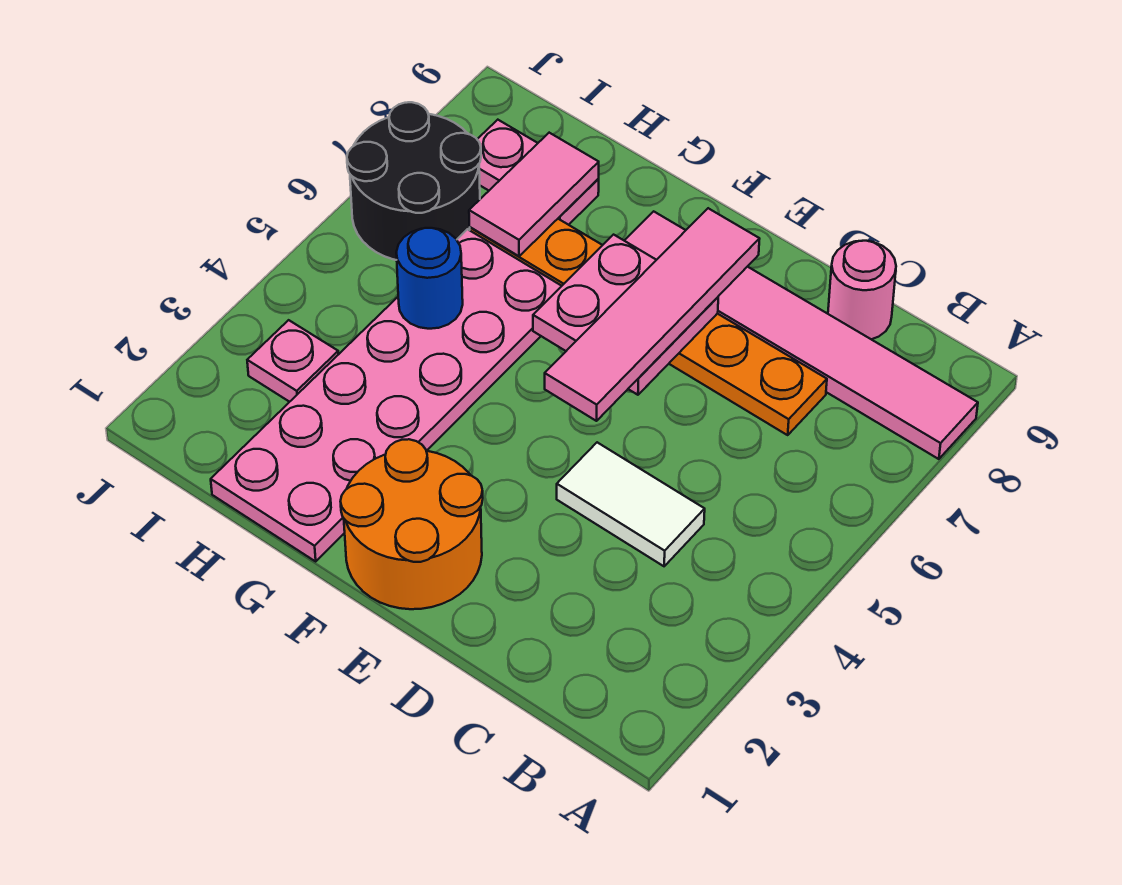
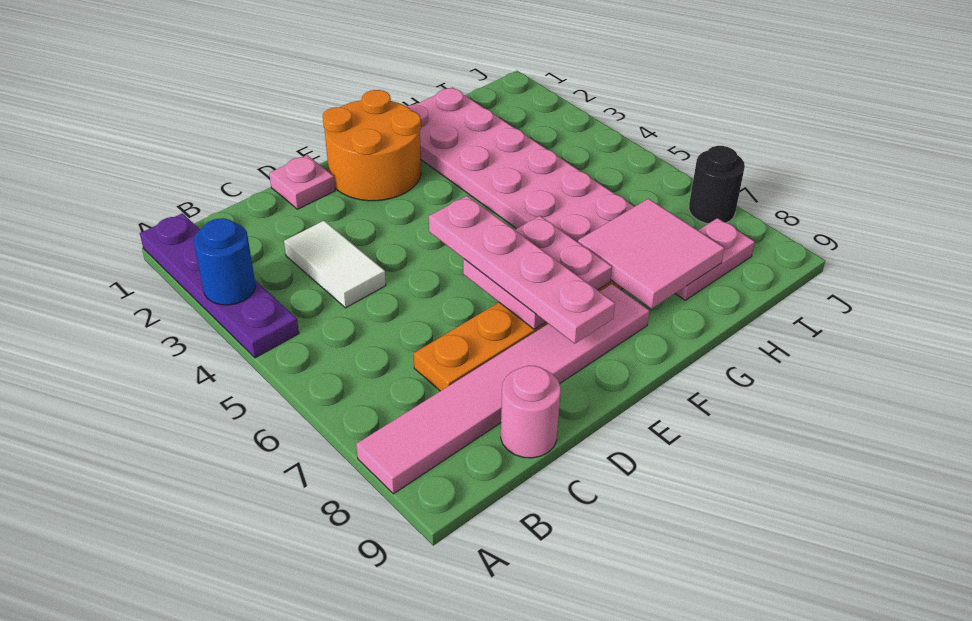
none -> purple 1x4 plate [140,213,299,358]
white 1x2 tile [557,442,705,566] -> white 1x2 tile turned to [284,221,386,308]
pink 1x4 tile [545,208,759,421] -> pink 1x4 plate [429,196,615,344]
blue 1x1 round brick [396,228,463,329] -> blue 1x1 round brick moved to [194,218,256,305]
pink 1x2 tile [469,133,599,256] -> pink 2x2 tile [578,199,724,309]
pink 1x1 plate [247,320,338,402] -> pink 1x1 plate moved to [269,155,335,209]
black 2x2 round brick [347,102,481,260] -> black 1x1 round brick [689,146,745,224]

